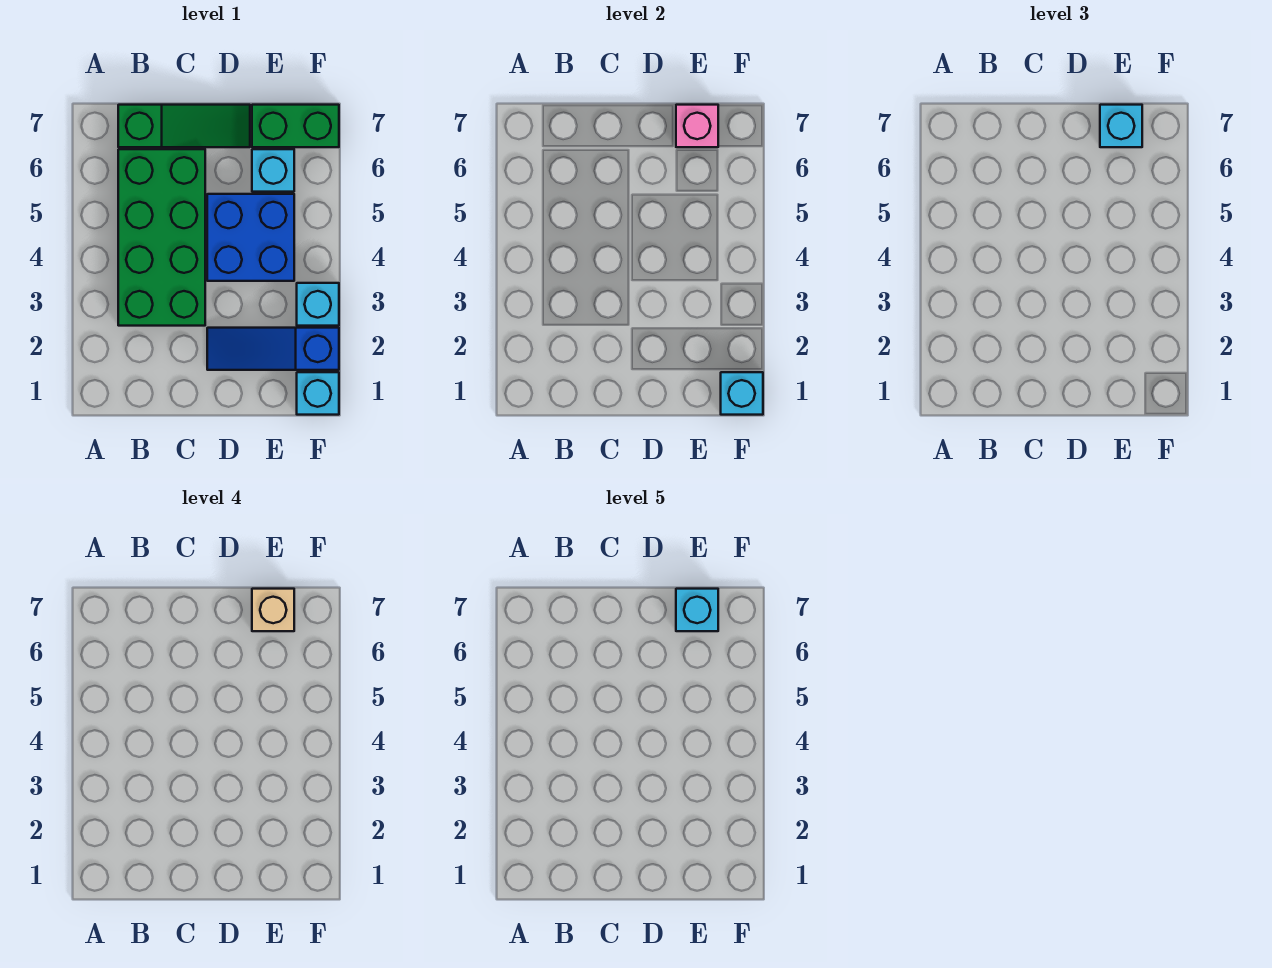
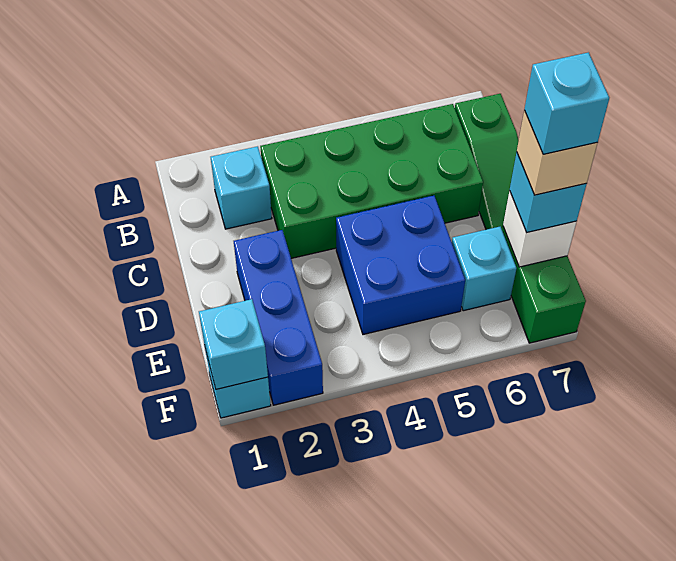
blue 1x3 slope [207,328,339,370] -> blue 1x3 brick [234,230,323,405]
pink 1x1 brick [676,105,718,147] -> white 1x1 brick [503,191,577,267]
cyan 1x1 brick [297,283,339,326] -> cyan 1x1 brick moved to [211,146,272,229]

